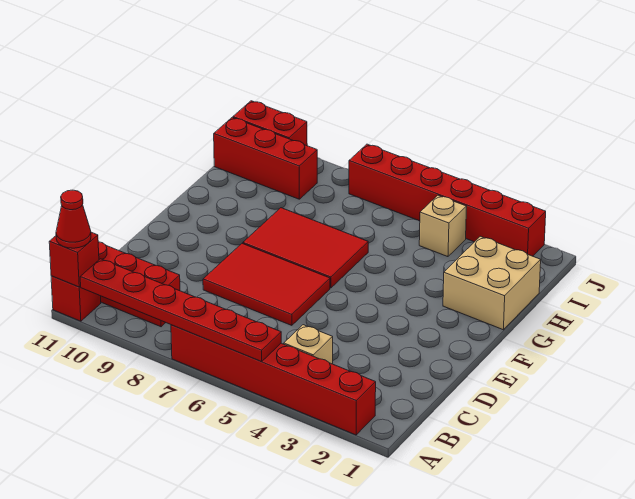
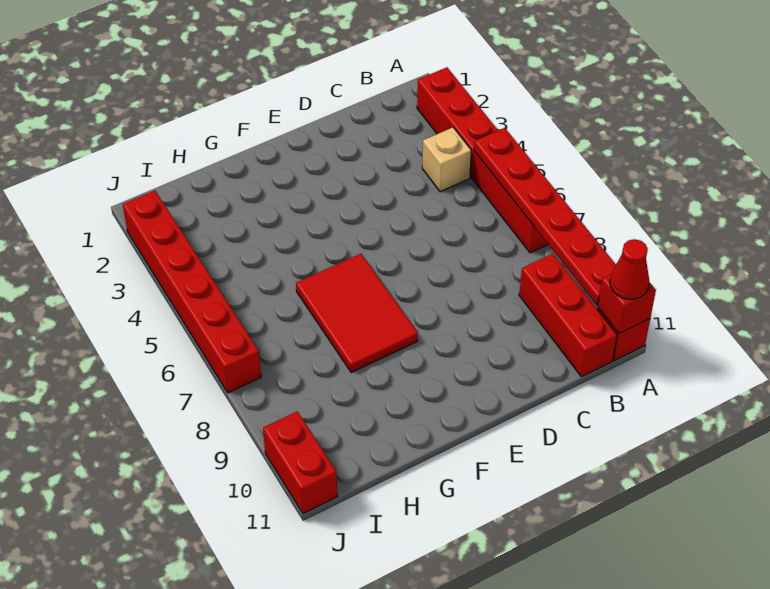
red 2x3 tile [203,244,330,325] -> none
tan 2x2 brick [443,236,541,330] -> none
tan 1x1 brick [419,195,467,257] -> none
red 1x3 brick [214,118,317,199] -> none

